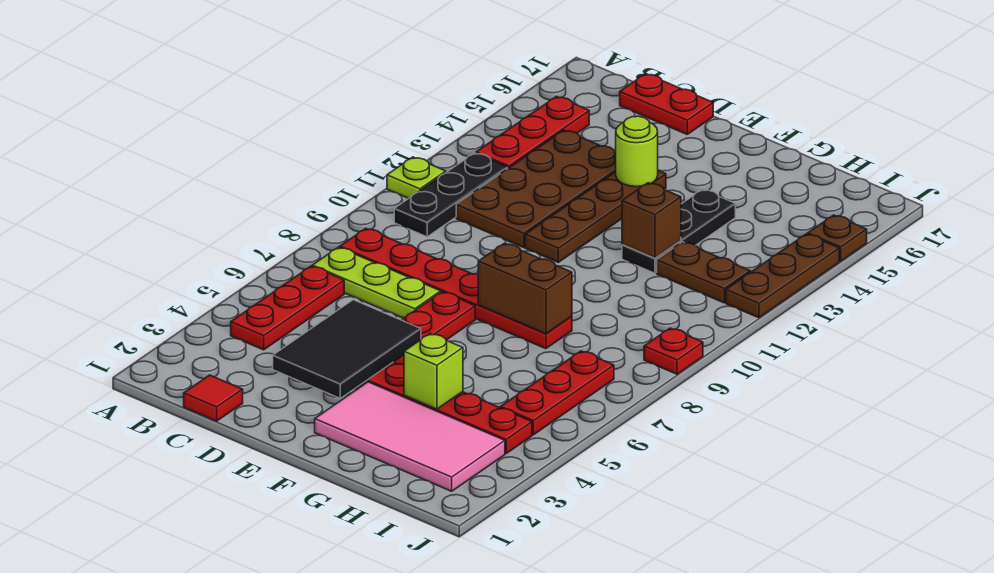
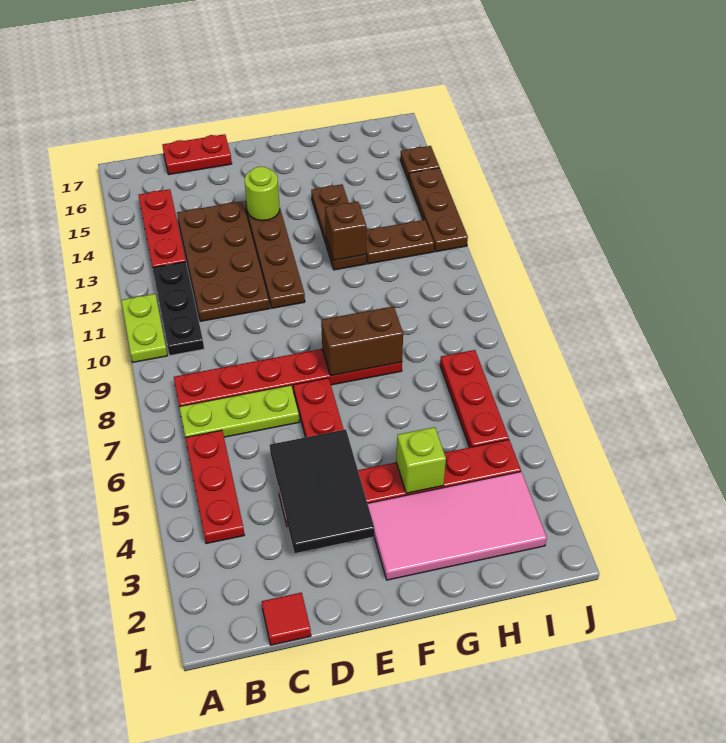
lime 1x1 plate [387,157,446,198] -> lime 1x2 plate [121,294,168,362]
black 1x3 plate [622,189,735,273] -> brown 1x3 plate [311,184,366,270]
red 1x1 plate [644,328,703,374] -> none

